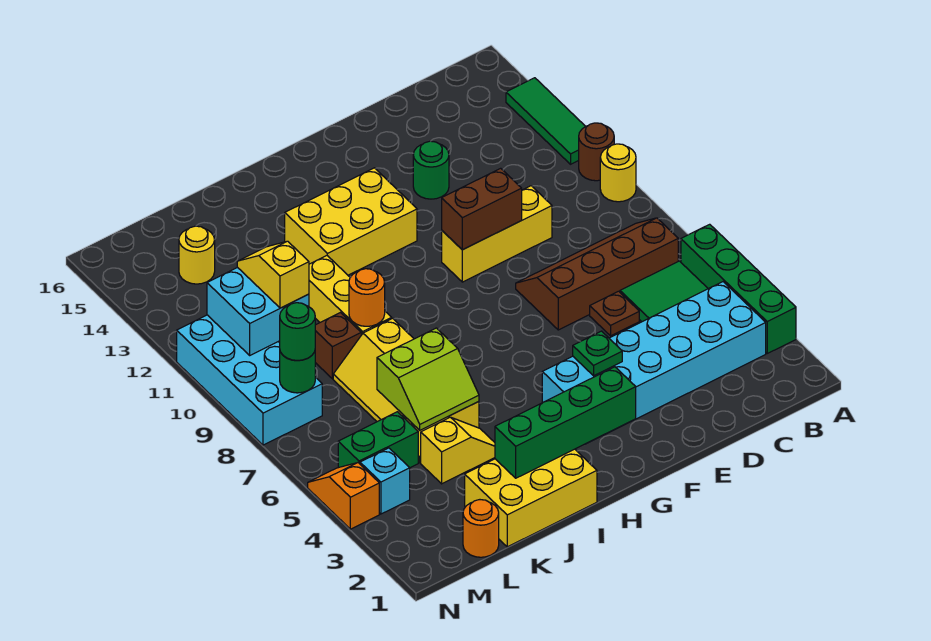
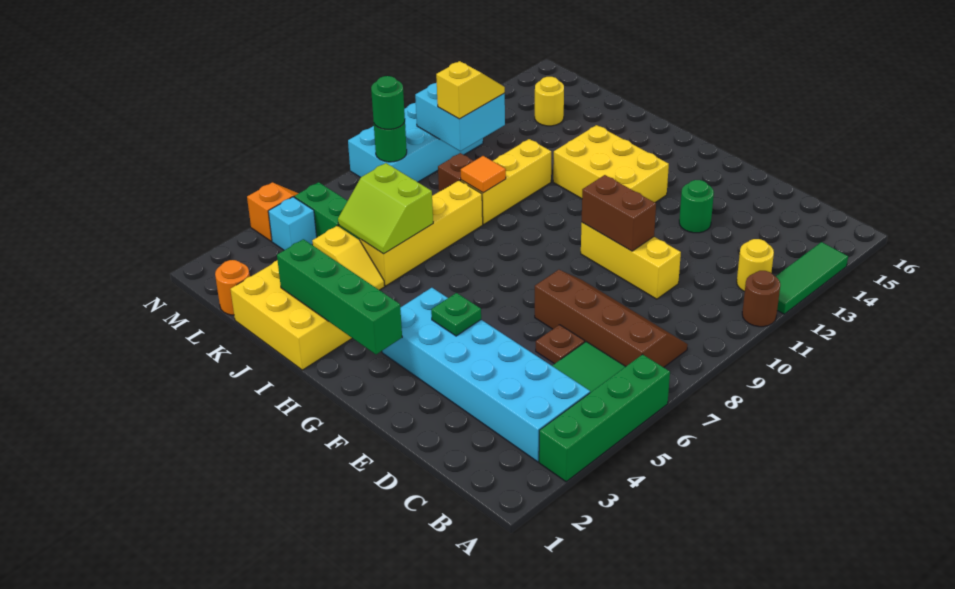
yellow 1x1 round brick [600,144,636,202] -> yellow 1x1 round brick moved to [737,239,774,291]
orange 1x1 round brick [349,269,385,326] -> orange 1x1 tile [461,156,506,193]

